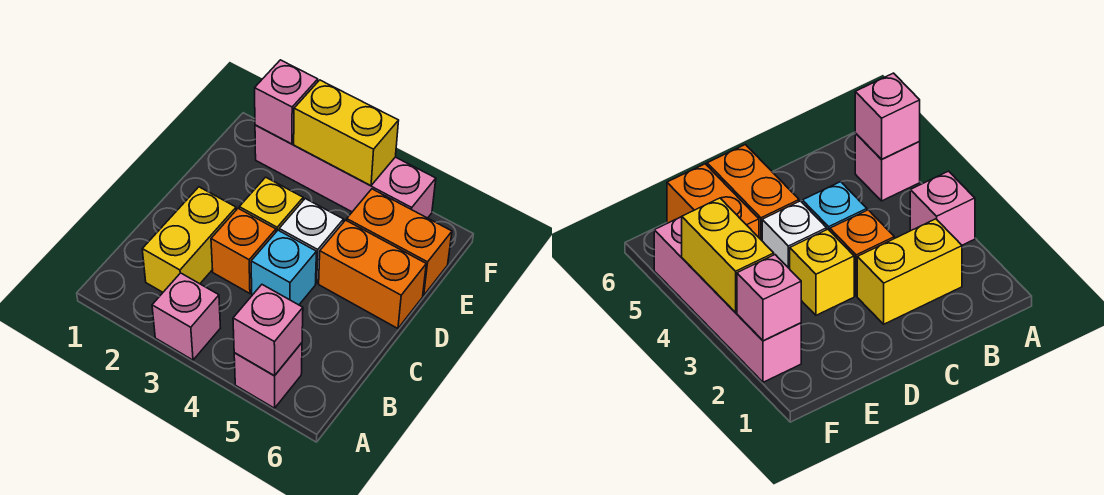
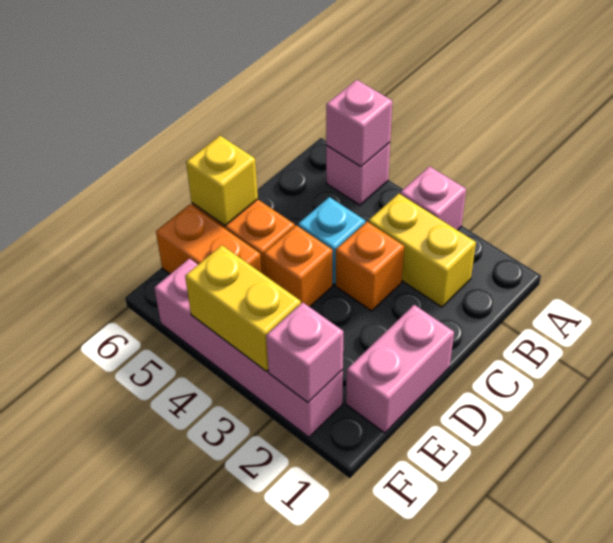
yellow 1x2 brick [142,187,236,292] -> yellow 1x2 brick turned to [369,194,476,307]
none -> pink 1x2 brick [346,305,454,433]
yellow 1x1 brick [239,177,303,232] -> yellow 1x1 brick moved to [186,136,258,226]
white 1x1 brick [279,199,344,283] -> orange 1x1 brick [264,225,332,307]

